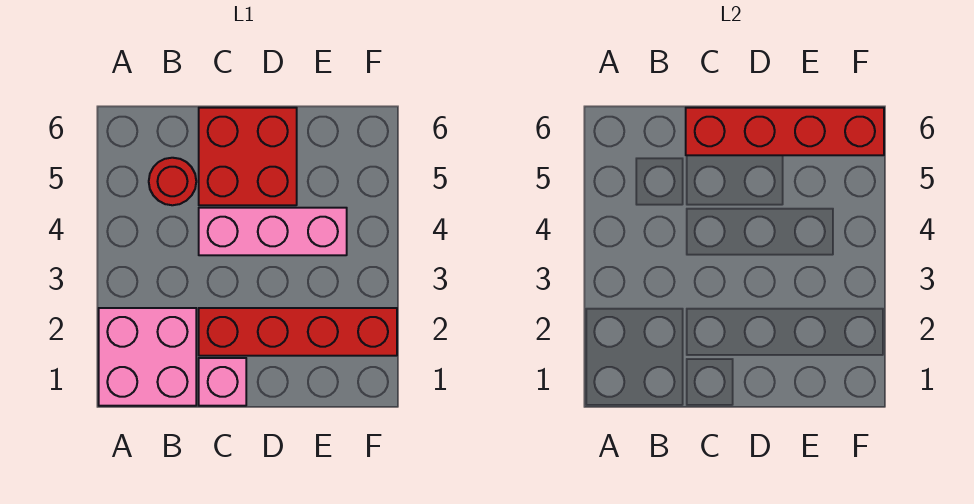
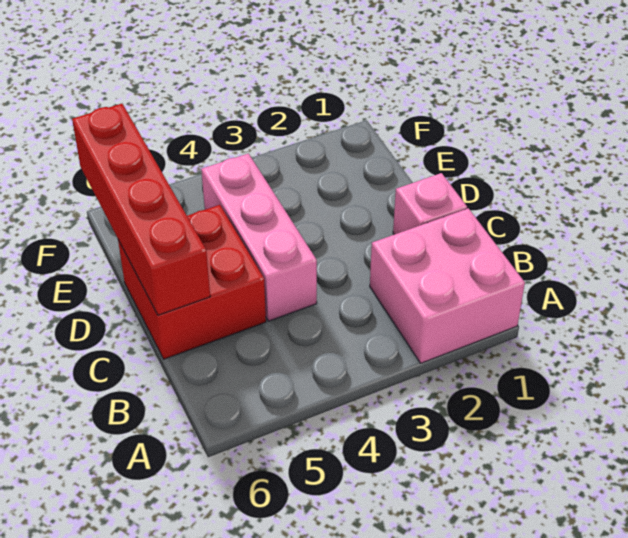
red 1x1 round brick [149,158,196,205] -> none
red 1x4 brick [199,308,397,356] -> none

